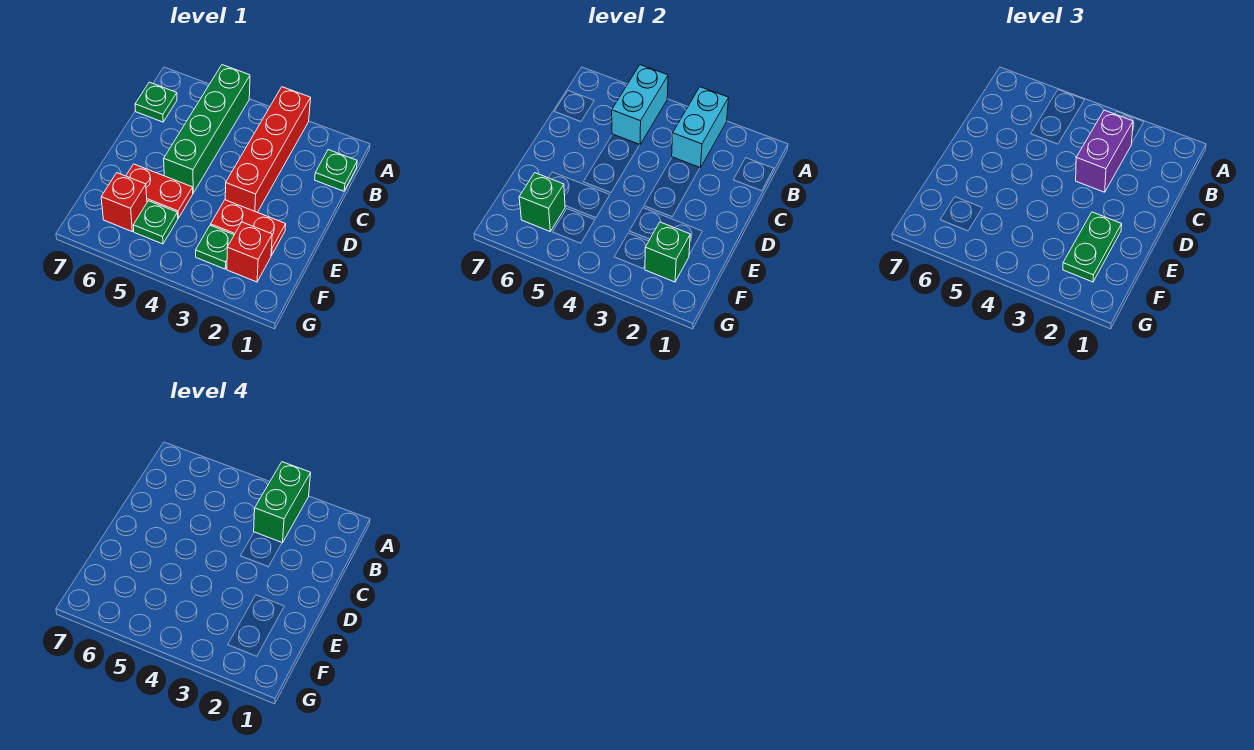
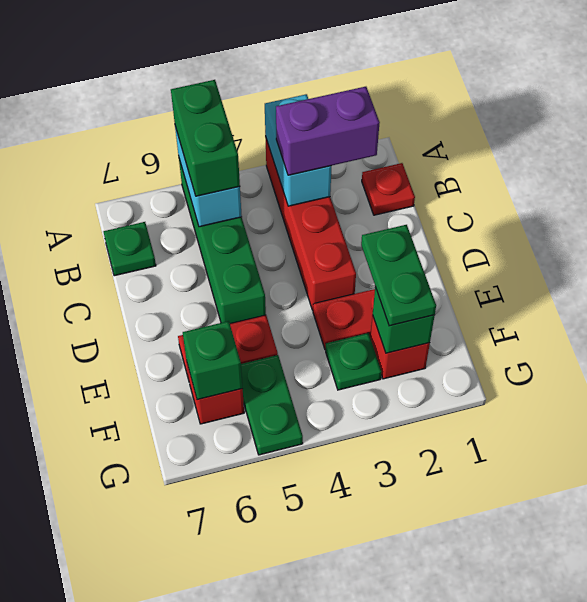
green 1x2 brick [254,462,311,543] -> green 1x2 brick moved to [171,80,240,196]
green 1x1 plate [315,150,357,191] -> red 1x1 plate [362,163,415,215]
purple 1x2 brick [1076,110,1133,192] -> purple 1x2 brick turned to [276,87,380,175]
green 1x1 plate [133,201,178,244] -> green 1x2 plate [241,355,303,455]

